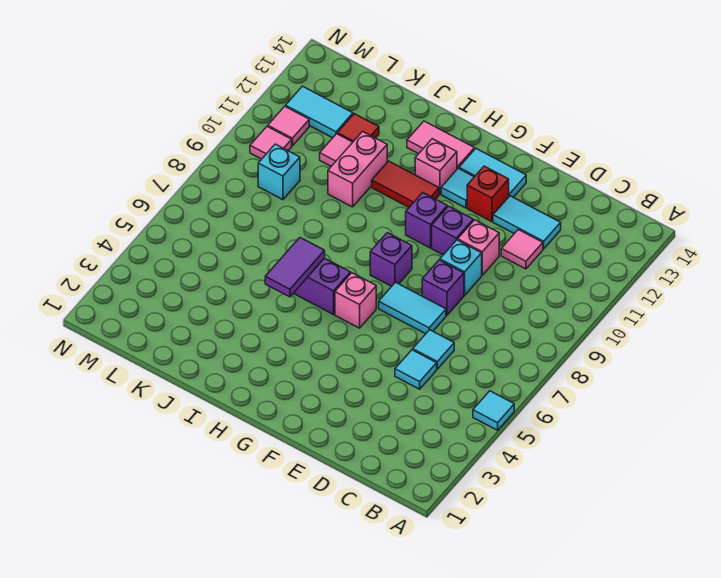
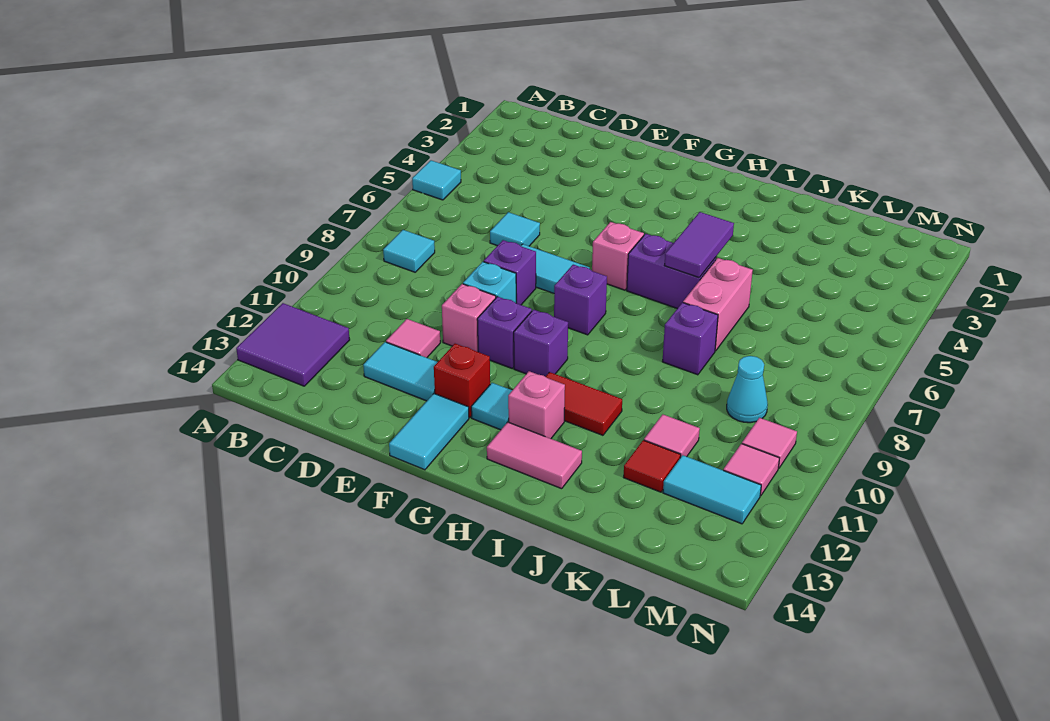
none -> purple 2x2 tile [236,303,350,386]
cyan 1x1 tile [395,350,437,389] -> cyan 1x1 tile moved to [383,230,435,272]
cyan 1x2 tile [459,149,526,197] -> cyan 1x2 tile turned to [389,394,469,470]
none -> purple 1x1 brick [662,303,718,375]
pink 1x2 brick [328,131,387,207] -> pink 1x2 brick moved to [683,258,753,351]
cyan 1x1 brick [258,144,300,200] -> cyan 1x1 cone [727,356,768,423]

